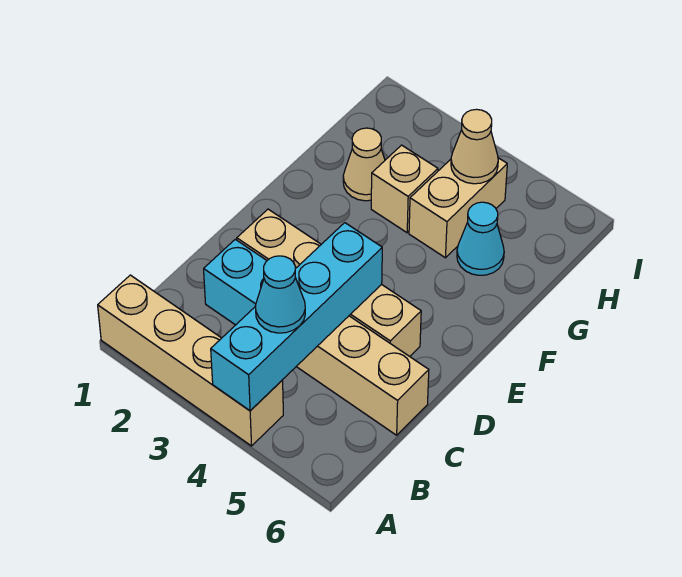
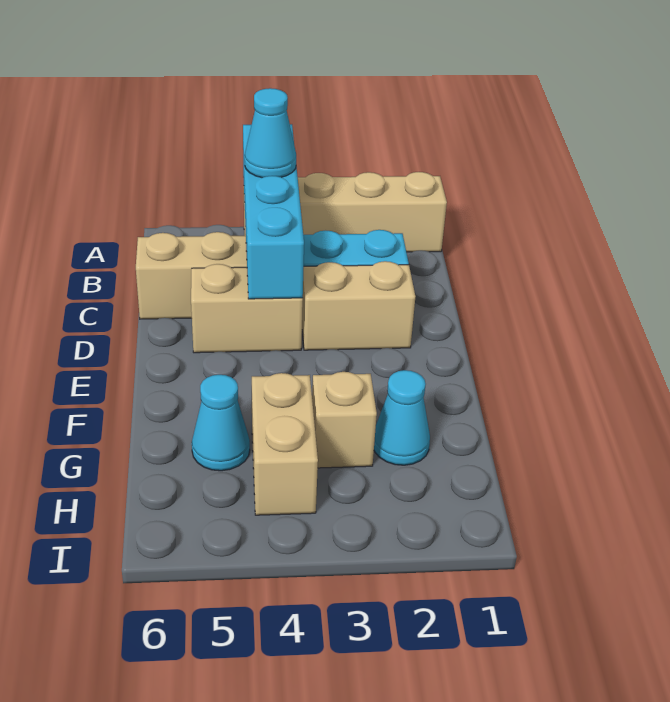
tan 1x1 cone [343,128,385,201] -> cyan 1x1 cone [374,370,430,465]
tan 1x1 cone [451,109,498,184] -> none

